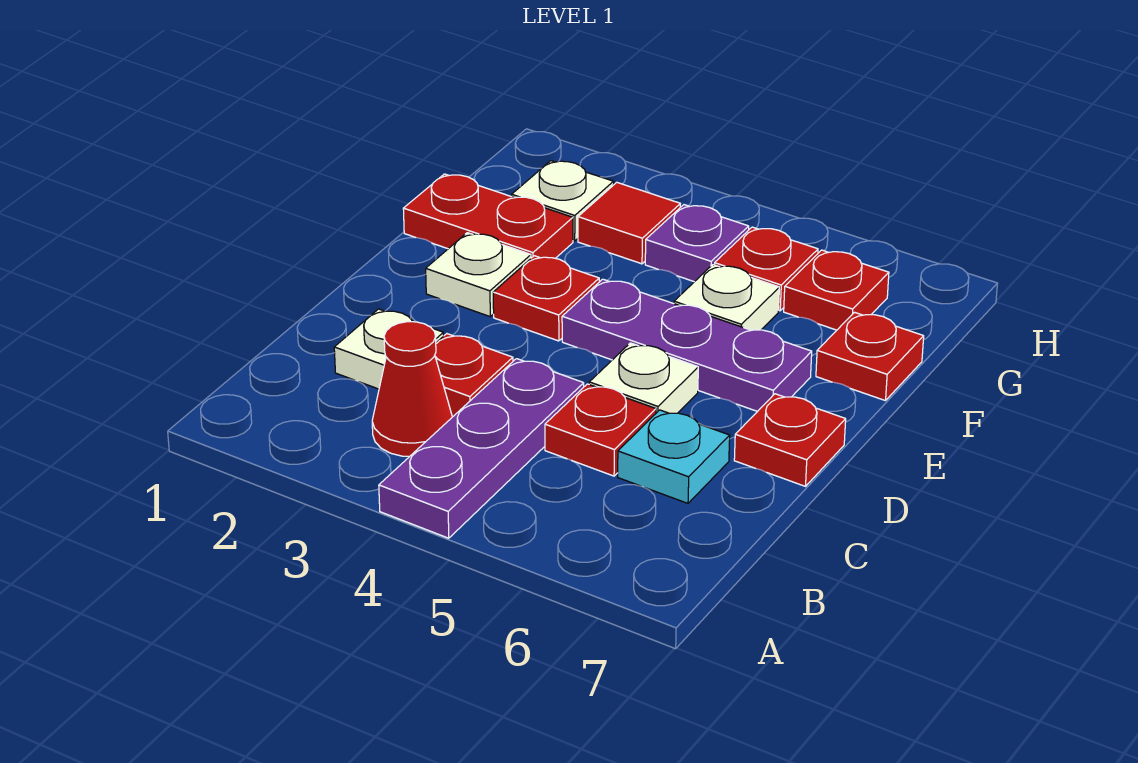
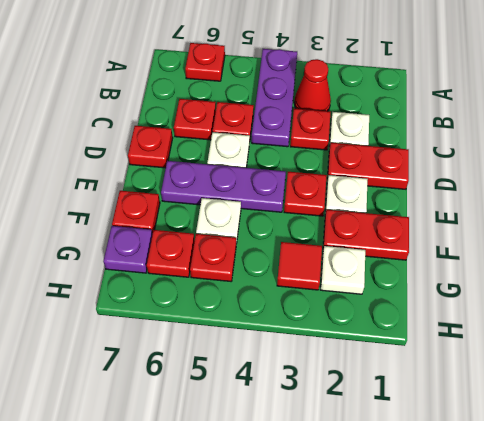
none -> red 1x1 plate [185,43,225,81]
cyan 1x1 plate [618,410,730,503] -> red 1x1 plate [174,99,216,140]
none -> red 1x2 plate [327,143,409,189]
purple 1x1 plate [645,205,749,282] -> purple 1x1 plate moved to [103,226,153,273]

